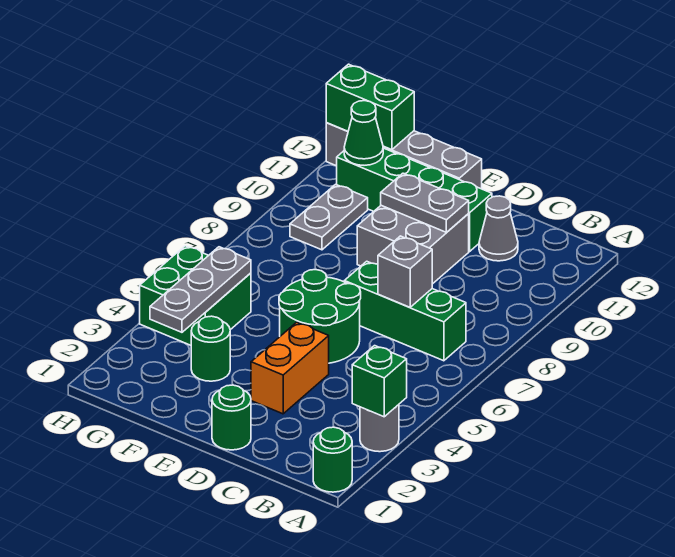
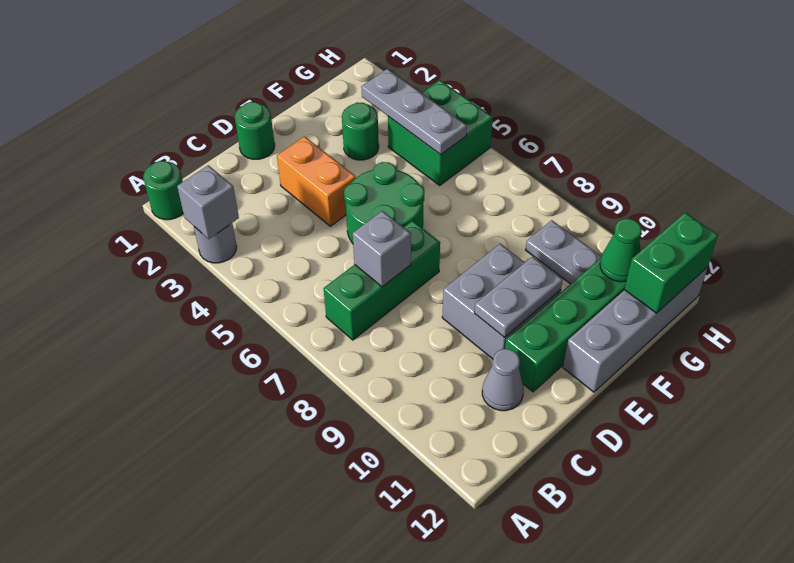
green 1x1 brick [352,346,407,417] -> grey 1x1 brick [177,165,239,239]

